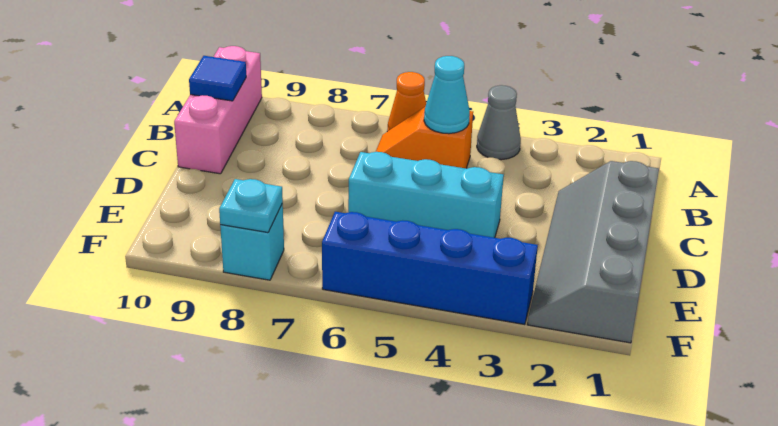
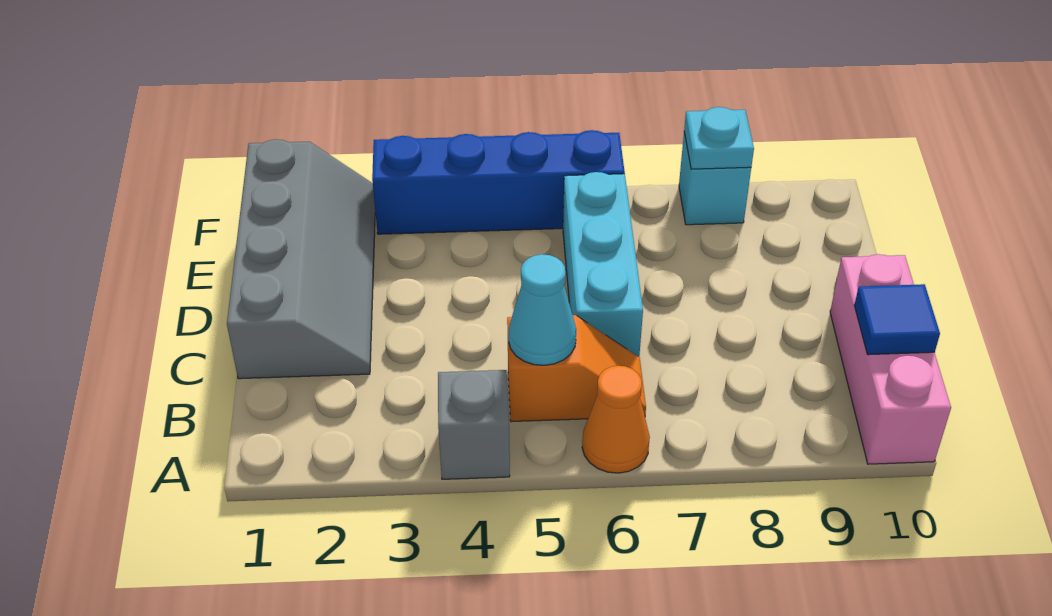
grey 1x1 cone [477,85,521,160] -> grey 1x1 brick [438,370,510,479]
cyan 1x3 brick [348,152,504,238] -> cyan 1x3 brick turned to [563,172,643,357]

